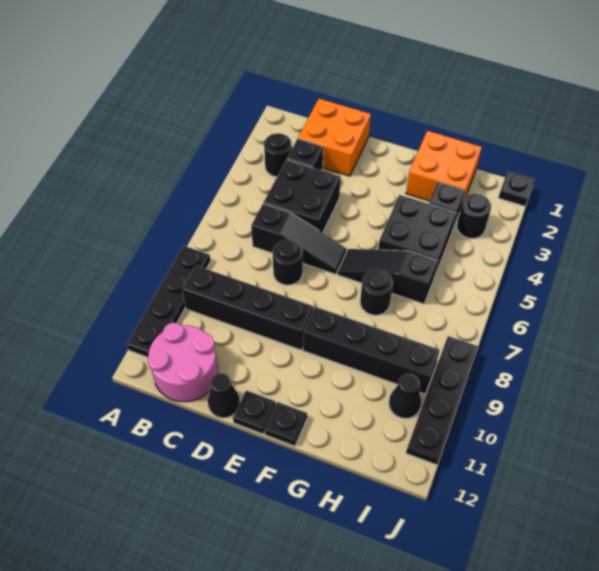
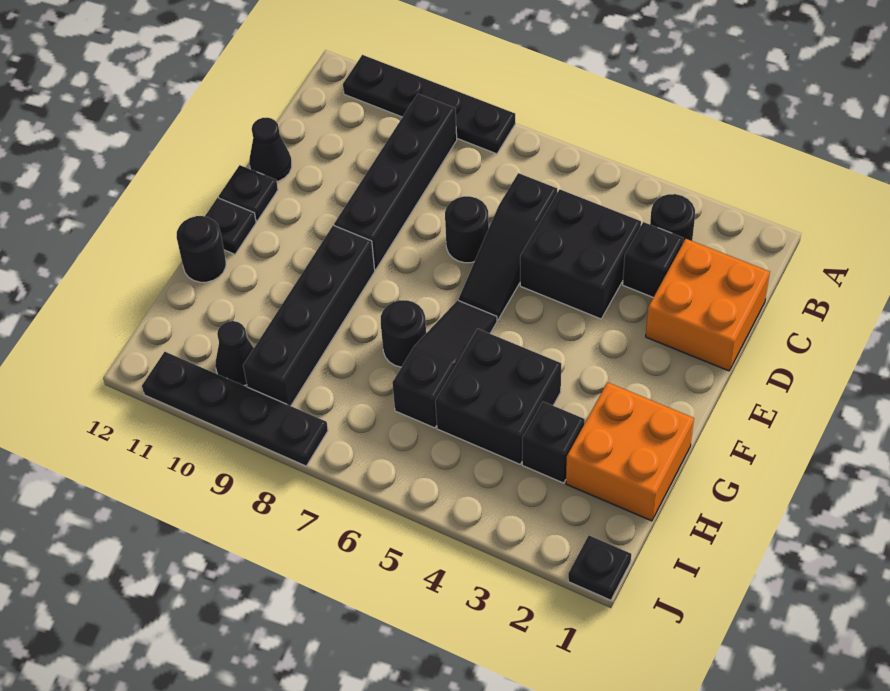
pink 2x2 round brick [148,323,218,402] -> none
black 1x1 round brick [457,194,491,239] -> black 1x1 round brick moved to [177,216,226,282]

